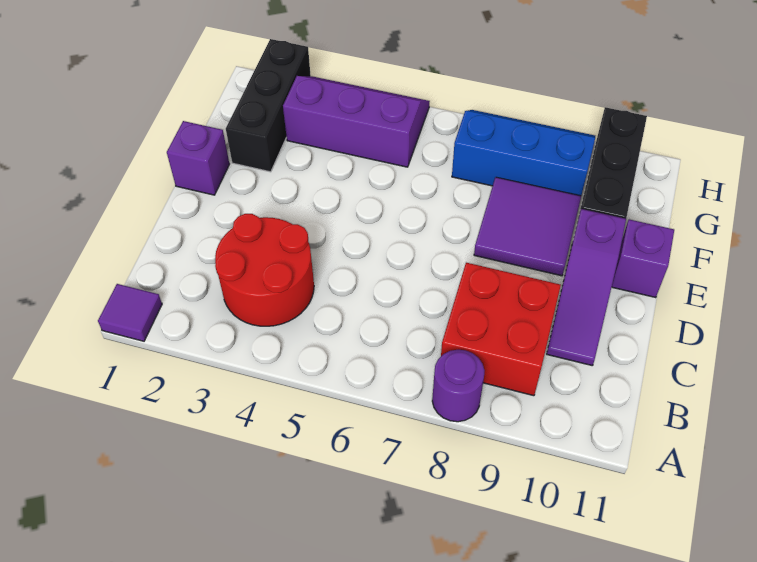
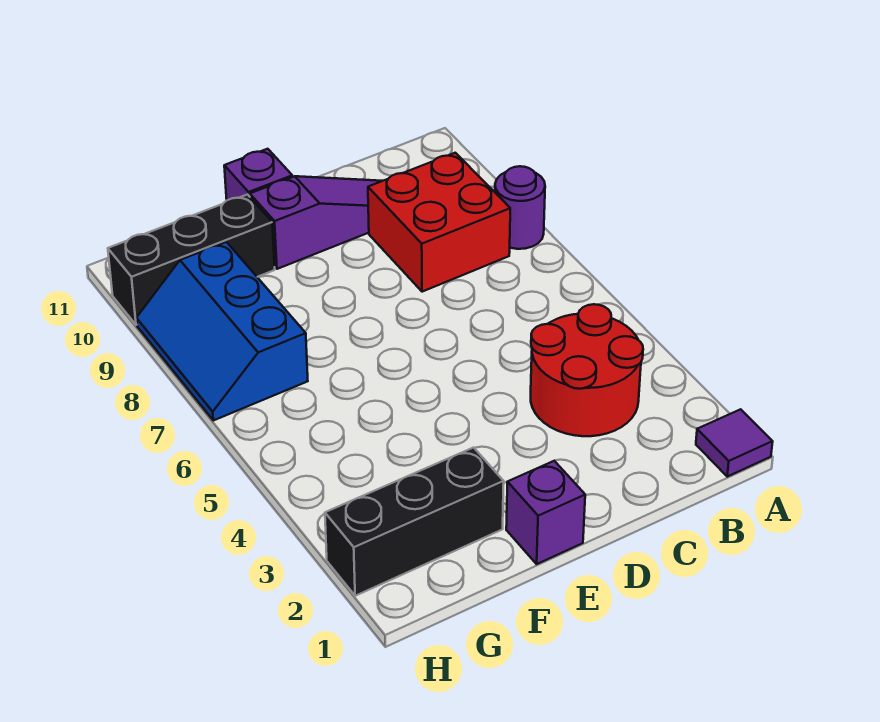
purple 2x2 tile [474,177,581,276] -> none
purple 2x3 slope [283,76,430,167] -> none

